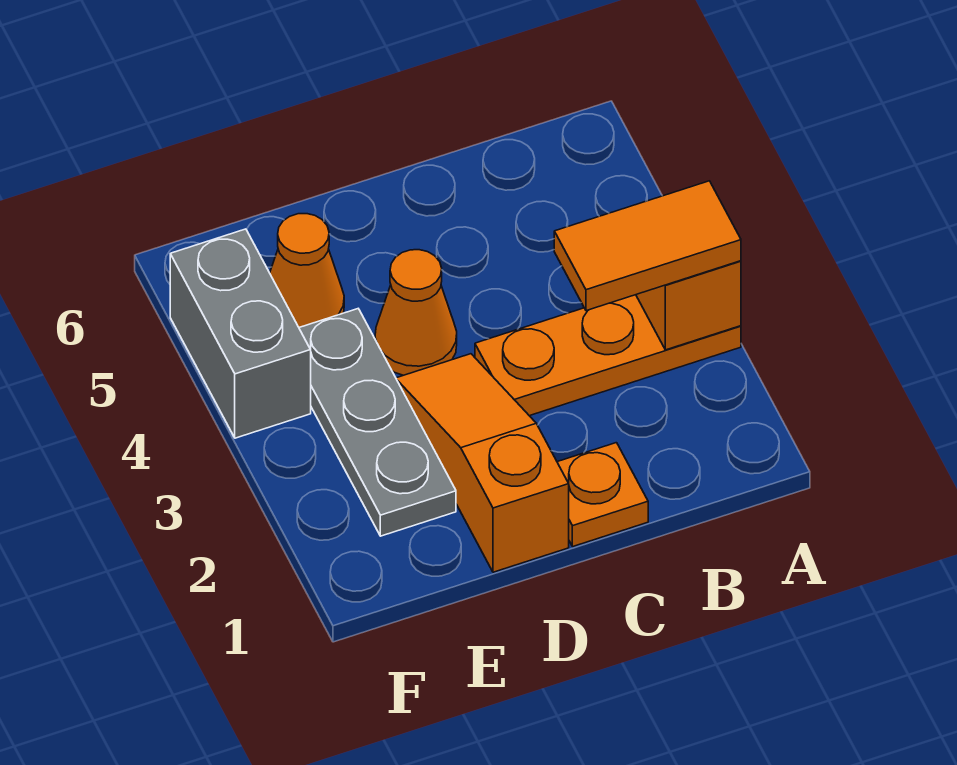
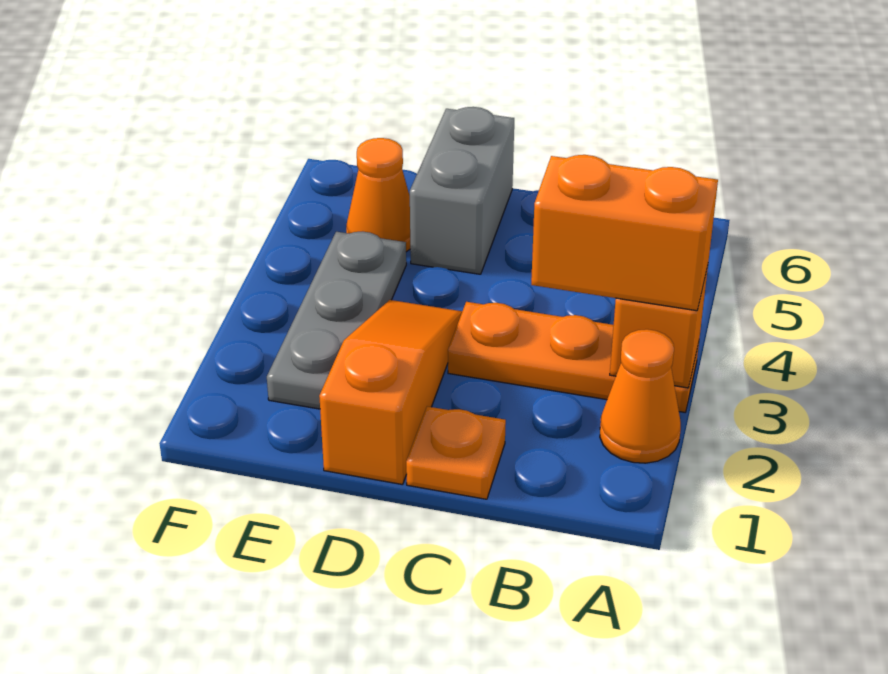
orange 1x2 tile [554,181,741,311] -> orange 1x2 brick [531,155,718,311]
orange 1x1 cone [375,250,457,375] -> orange 1x1 cone moved to [600,329,681,463]
grey 1x2 brick [170,229,311,438] -> grey 1x2 brick moved to [410,107,514,274]

